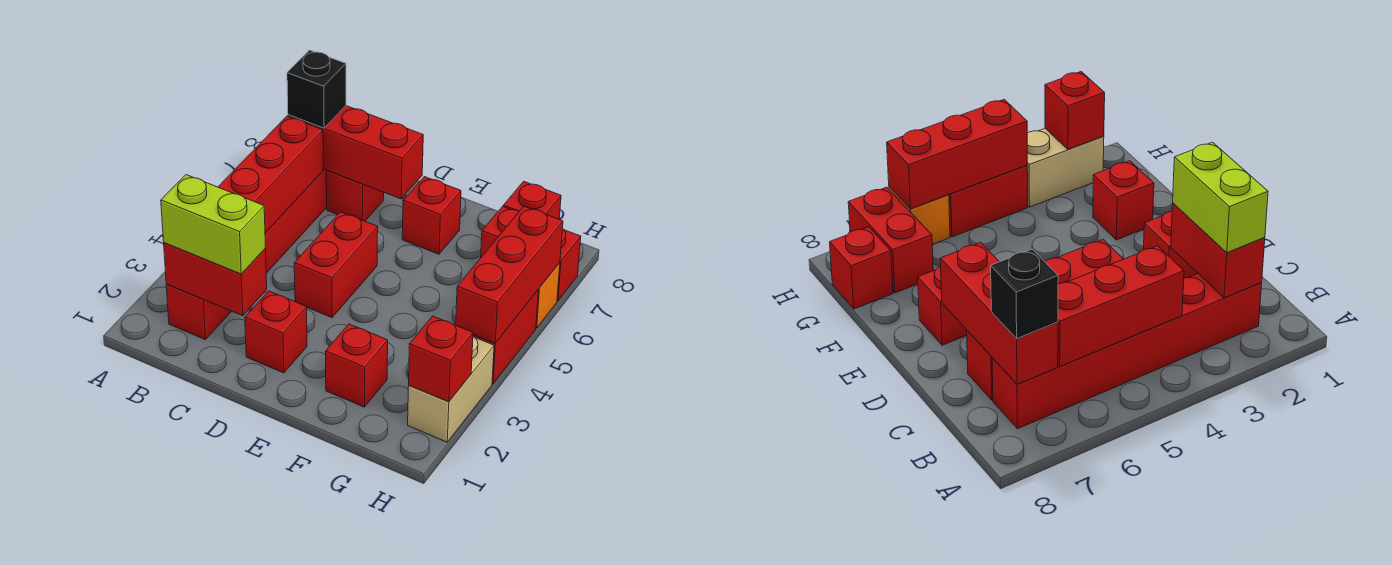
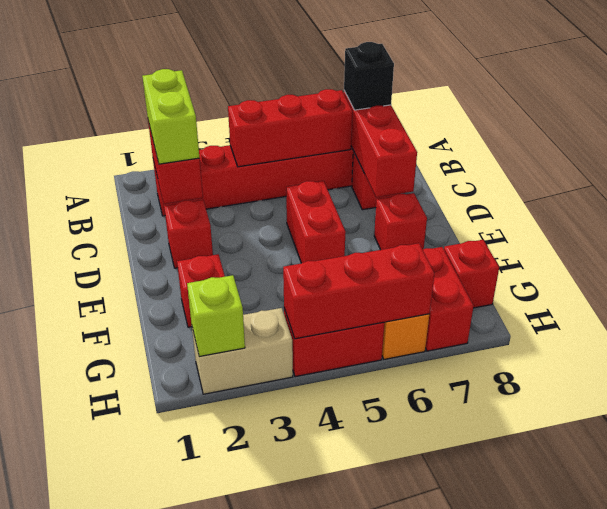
red 1x2 brick [294,212,378,317] -> red 1x2 brick turned to [286,181,345,263]
red 1x1 brick [409,316,473,402] -> lime 1x1 brick [187,275,245,357]

